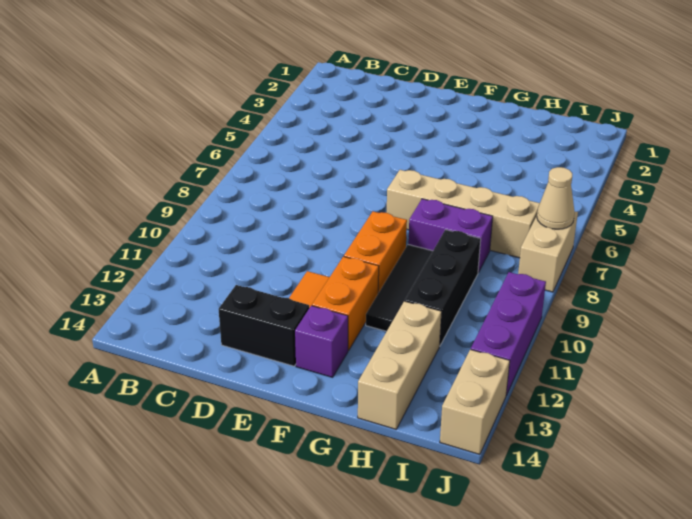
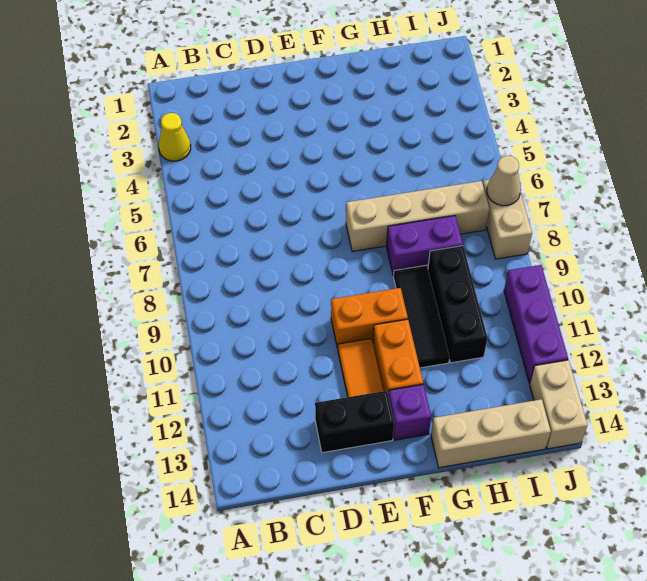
none -> yellow 1x1 cone [159,113,191,161]
orange 1x2 brick [344,211,407,293] -> orange 1x2 brick turned to [331,288,408,348]
tan 1x3 brick [358,301,442,429] -> tan 1x3 brick turned to [431,399,551,468]

